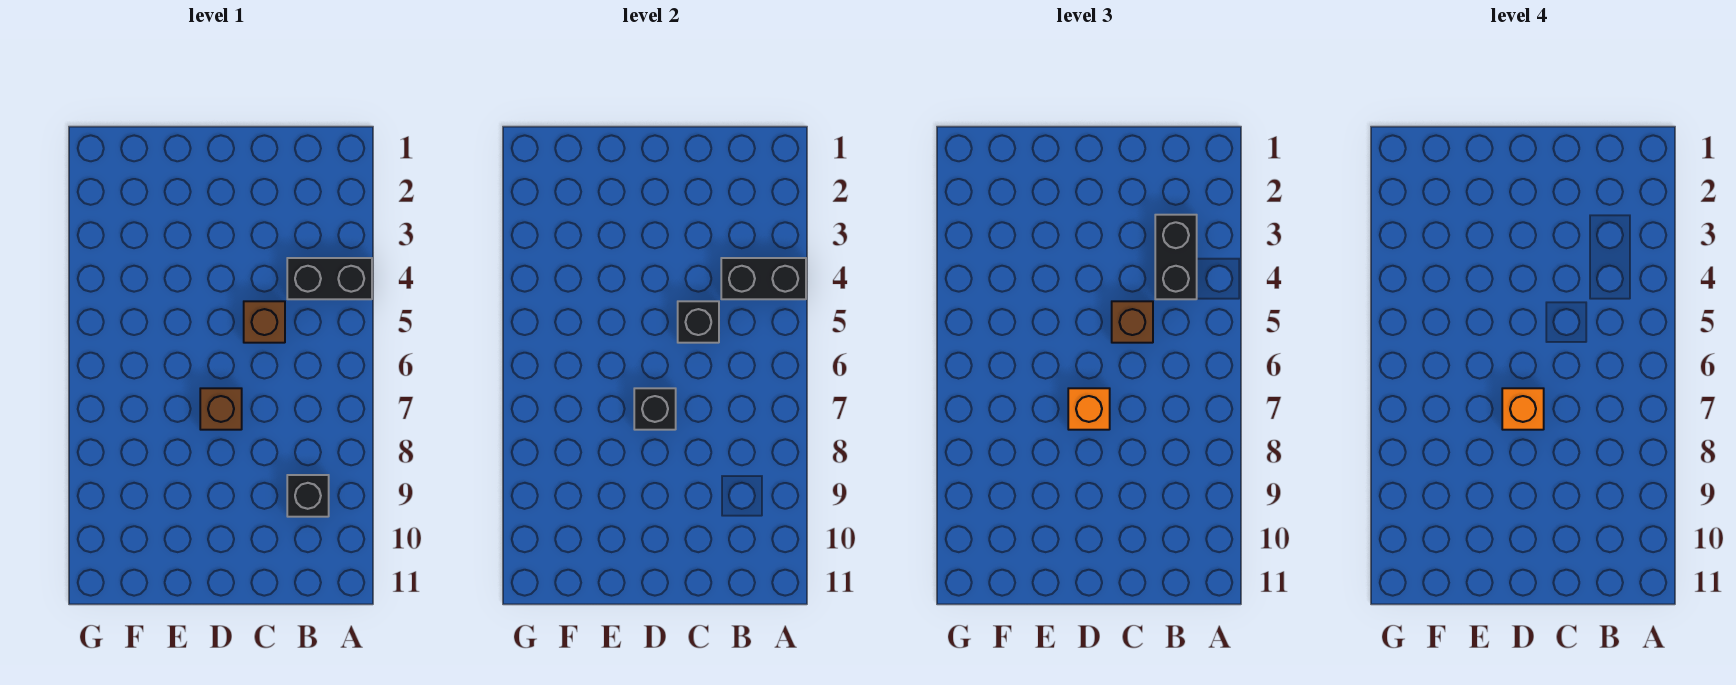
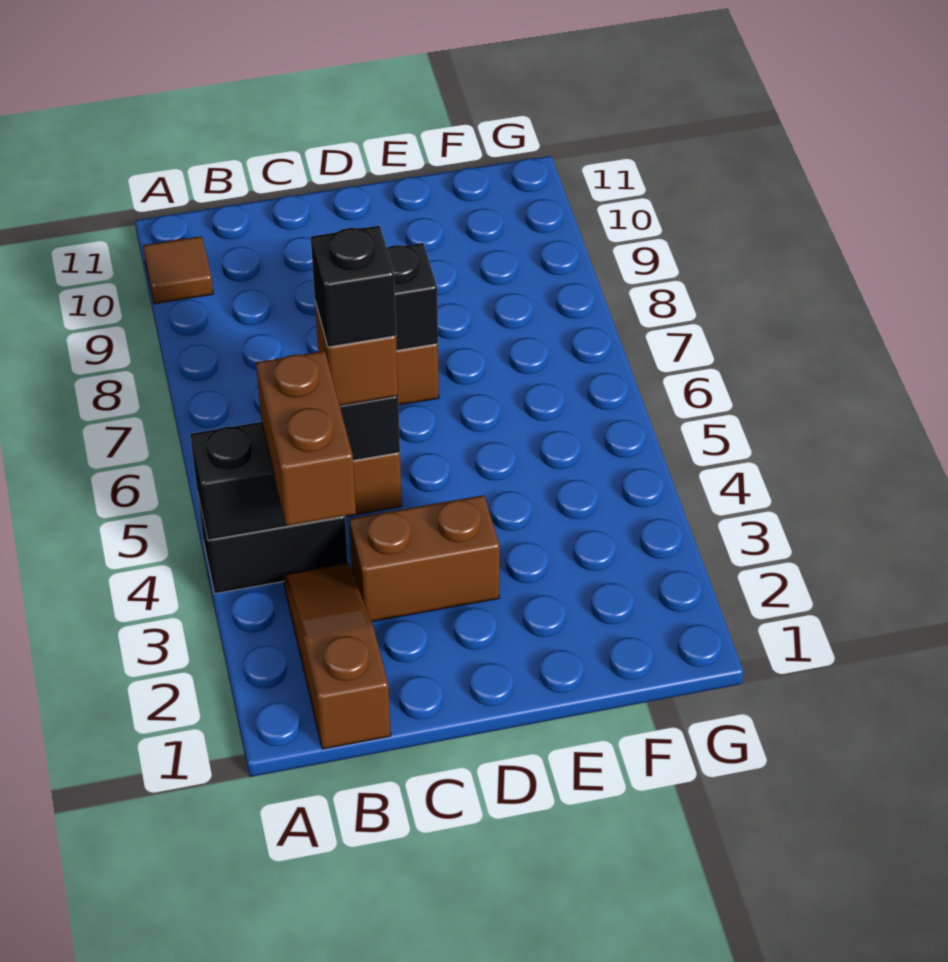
none -> brown 1x1 tile [143,236,213,304]
none -> brown 1x3 slope [283,563,391,749]
black 1x2 brick [1155,215,1197,299] -> brown 1x2 brick [256,351,356,526]
black 1x1 brick [287,475,329,517] -> black 1x1 brick moved to [311,226,396,347]
none -> brown 1x2 brick [349,495,500,622]
orange 1x1 brick [1068,388,1110,430] -> none
orange 1x1 brick [1502,388,1544,430] -> none

